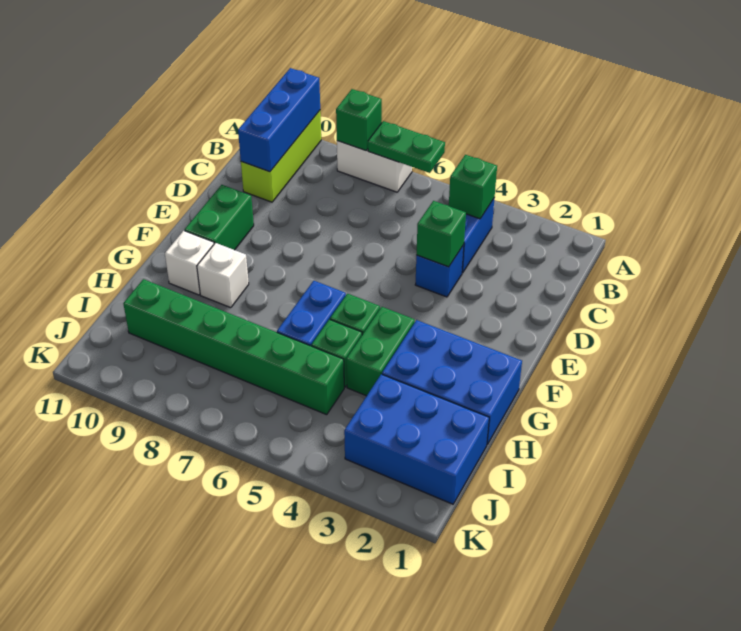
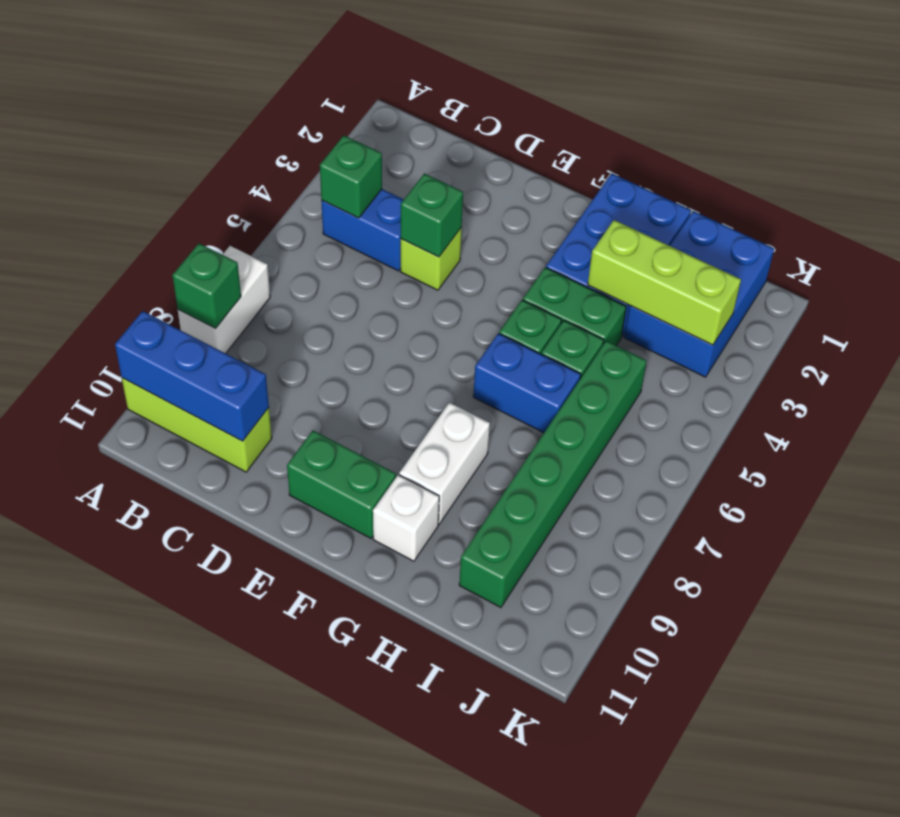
green 1x2 plate [368,121,445,173] -> none
blue 1x1 brick [415,245,464,297] -> lime 1x1 brick [401,227,462,290]
white 1x1 brick [197,243,249,308] -> white 1x2 brick [399,402,490,524]
none -> lime 1x3 brick [588,220,741,345]

